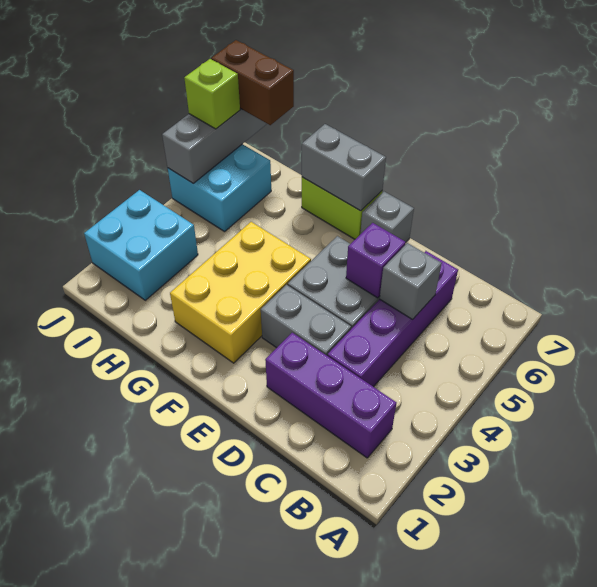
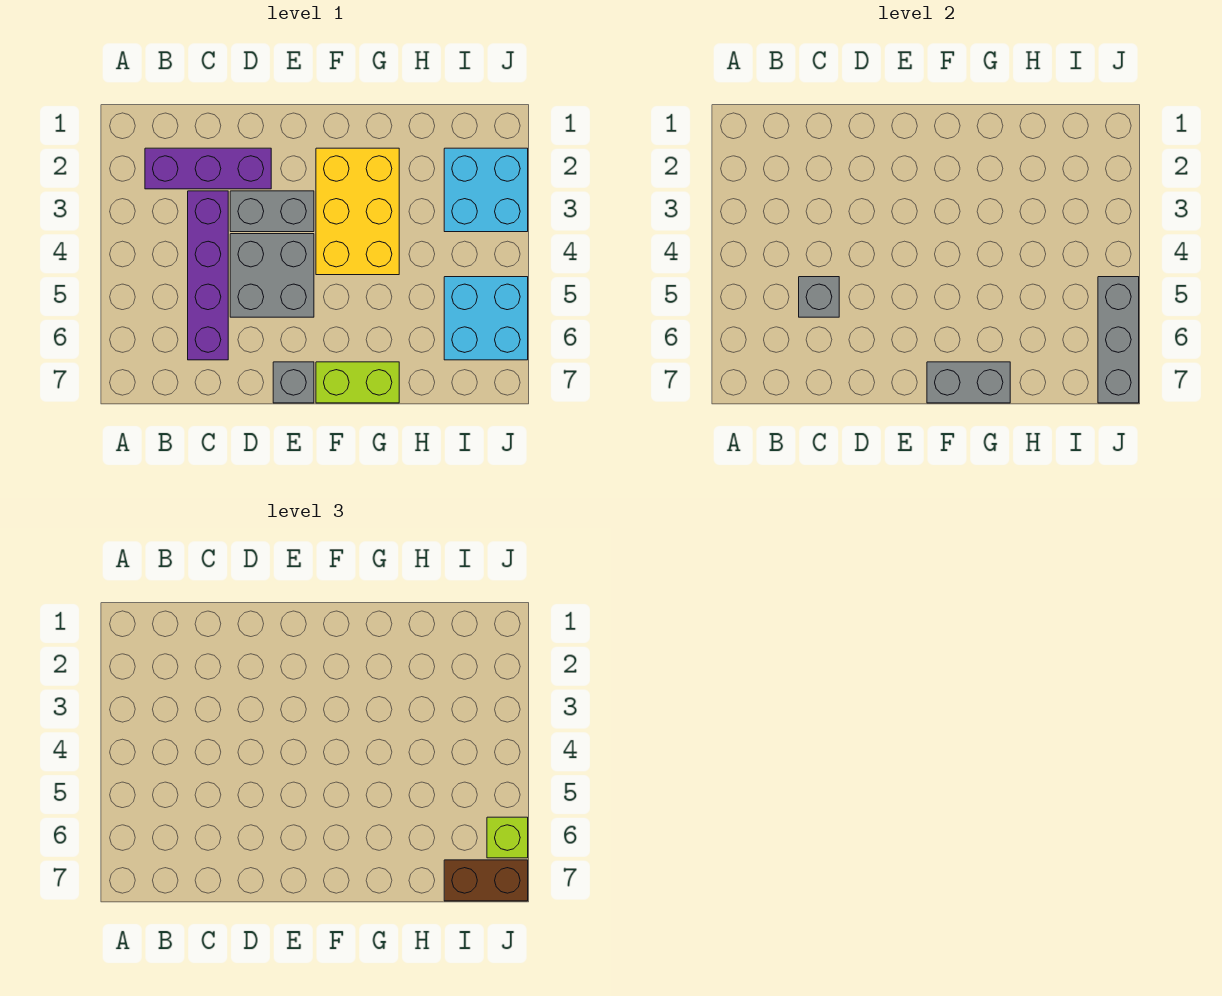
purple 1x1 brick [346,223,406,298] -> none

